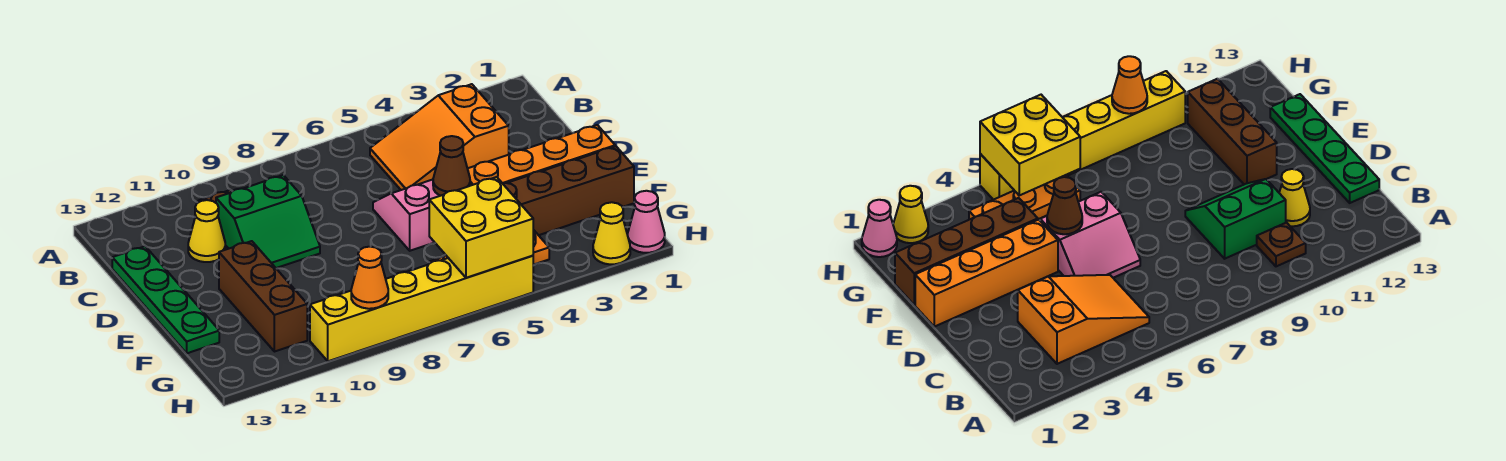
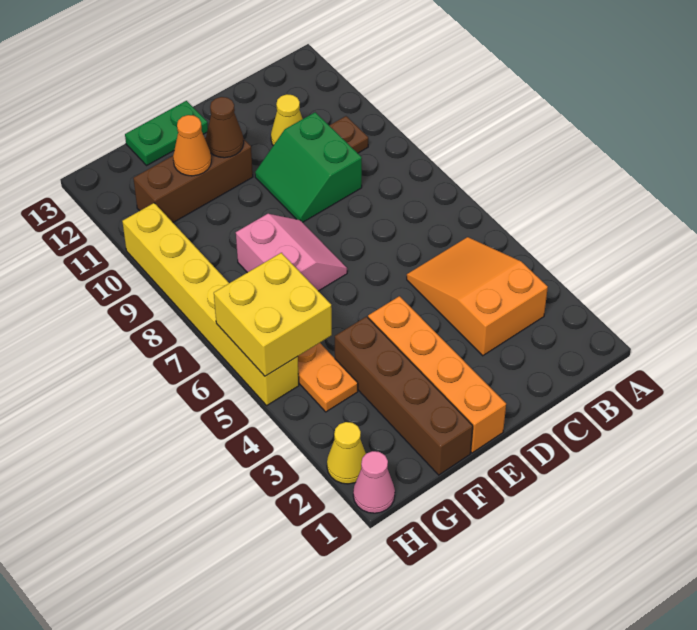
green 1x4 plate [112,246,219,353] -> green 1x2 plate [125,101,208,165]
pink 2x2 slope [373,180,471,251] -> pink 2x2 slope moved to [236,214,347,291]
brown 1x1 cone [433,136,470,196] -> brown 1x1 cone moved to [206,97,244,158]
orange 1x1 cone [351,247,388,309] -> orange 1x1 cone moved to [173,115,211,176]

